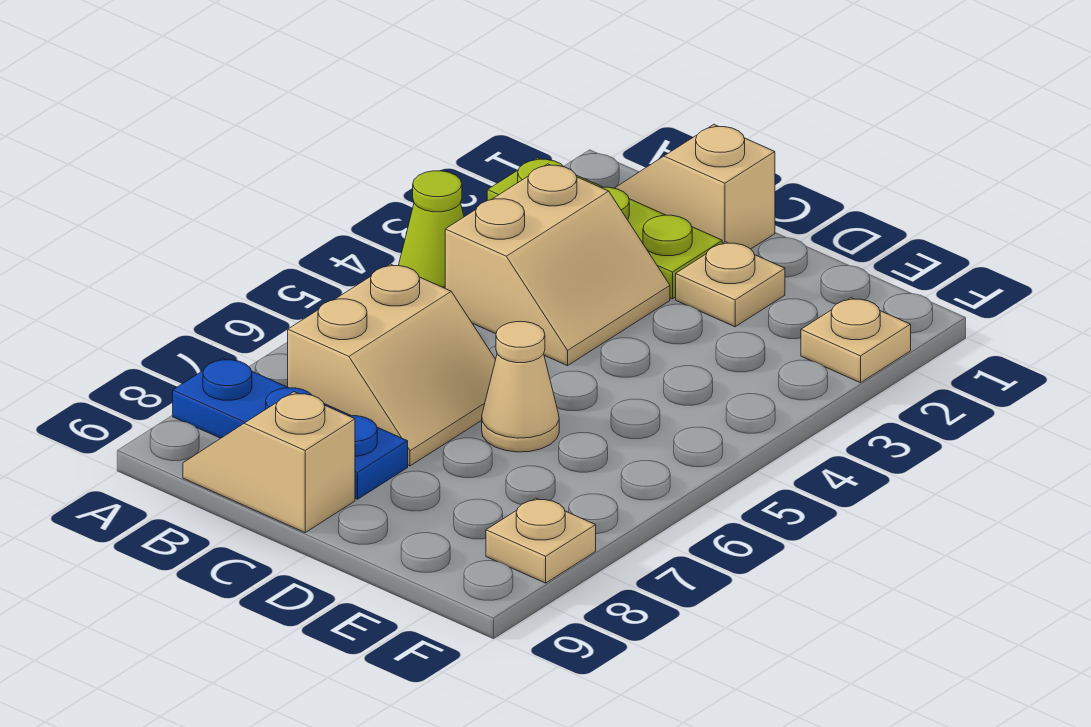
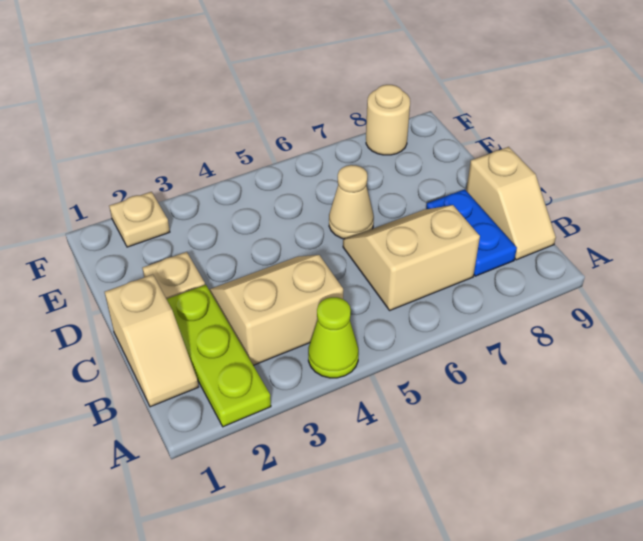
blue 1x3 plate [173,358,408,499] -> blue 1x2 plate [426,189,517,276]
tan 1x1 plate [486,498,596,583] -> tan 1x1 round brick [366,85,410,155]

